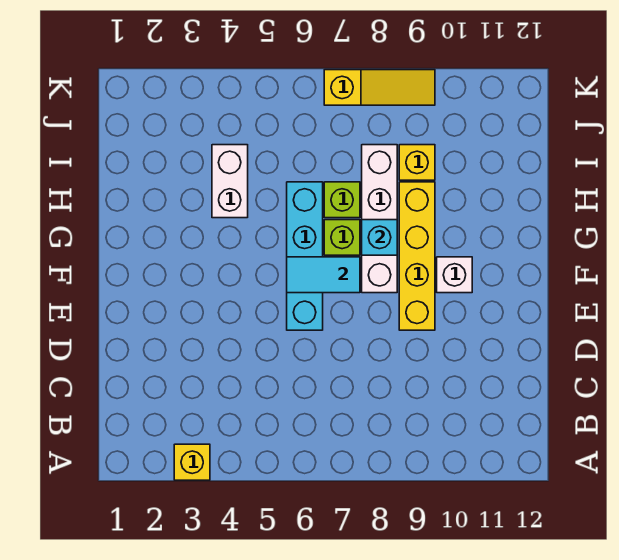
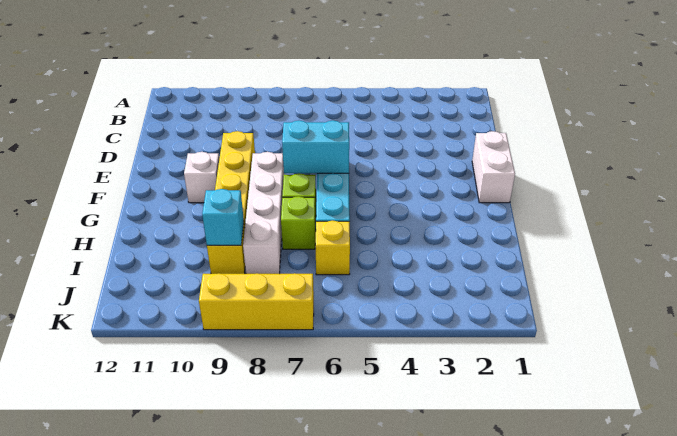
yellow 1x1 brick [174,444,210,480] -> yellow 1x1 brick moved to [315,220,350,275]
cyan 1x2 tile [287,257,360,293] -> cyan 1x2 brick [282,121,349,173]
cyan 1x1 brick [362,220,397,255] -> cyan 1x1 brick moved to [202,189,244,245]
white 1x2 brick [212,145,248,218] -> white 1x2 brick moved to [472,131,515,203]
yellow 1x3 slope [324,70,435,105] -> yellow 1x3 brick [199,273,314,330]

